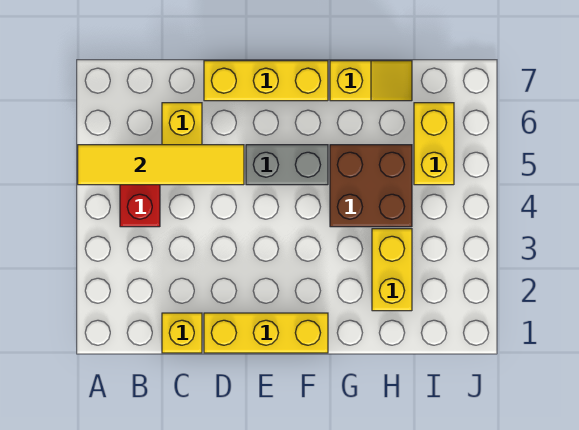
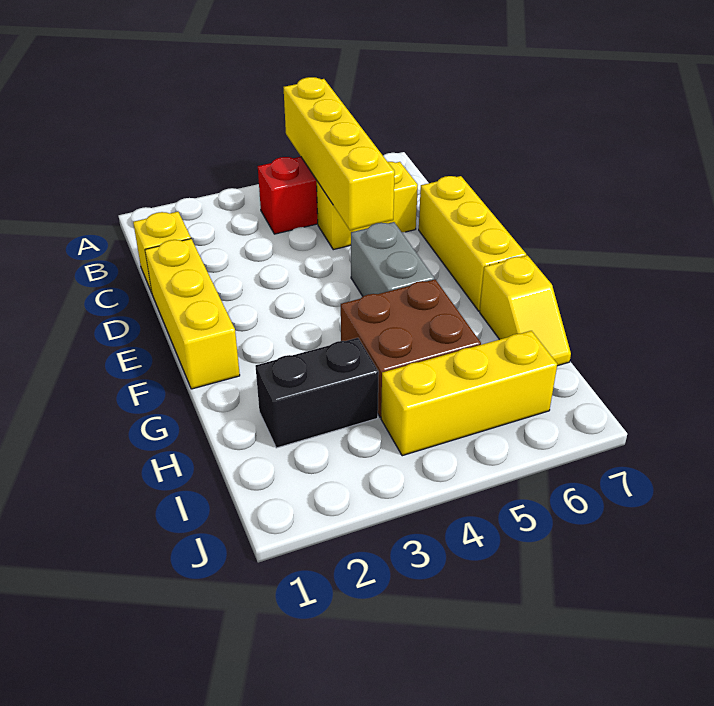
yellow 1x4 tile [78,145,244,185] -> yellow 1x4 brick [283,77,395,230]
yellow 1x2 brick [372,229,412,311] -> black 1x2 brick [255,338,379,448]
yellow 1x2 brick [414,103,454,185] -> yellow 1x3 brick [381,331,557,456]

